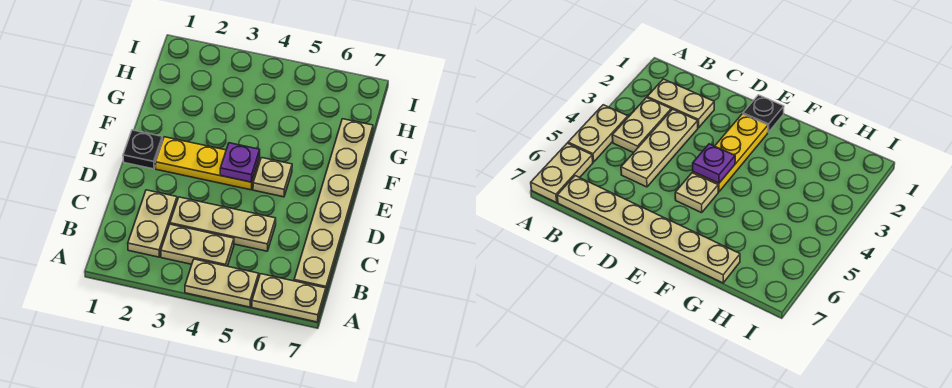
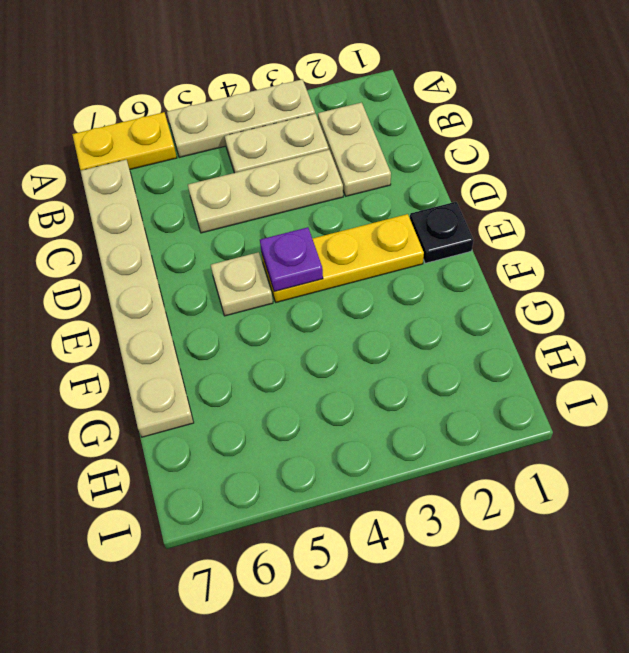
tan 1x2 plate [185,259,259,307] -> tan 1x3 plate [167,79,315,158]
tan 1x2 plate [252,274,326,322] -> yellow 1x2 plate [72,112,177,170]

